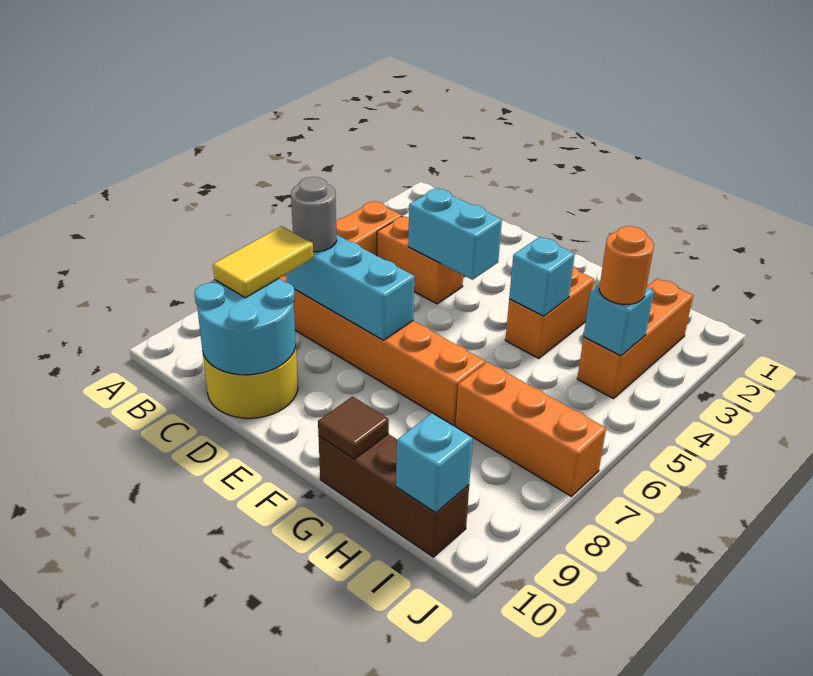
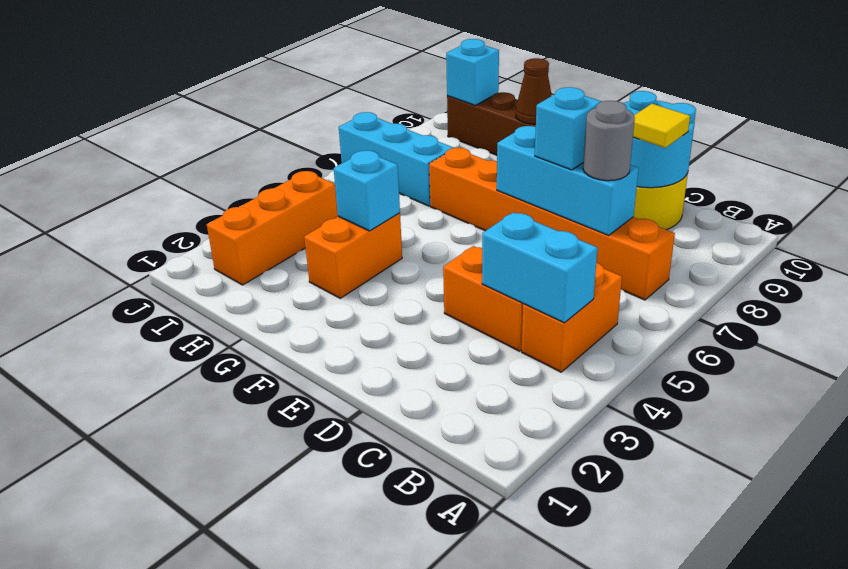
yellow 1x2 tile [213,226,313,298] -> yellow 1x1 tile [633,104,690,148]
cyan 1x2 brick [408,189,502,280] -> cyan 1x2 brick moved to [482,212,598,323]
brown 1x1 tile [318,396,389,459] -> brown 1x1 cone [516,58,552,124]
orange 1x3 brick [456,362,606,496] -> cyan 1x3 brick [339,112,454,206]
cyan 1x1 brick [584,285,654,356] -> cyan 1x1 brick moved to [535,87,602,170]
orange 1x1 round brick [599,226,654,305] -> none

